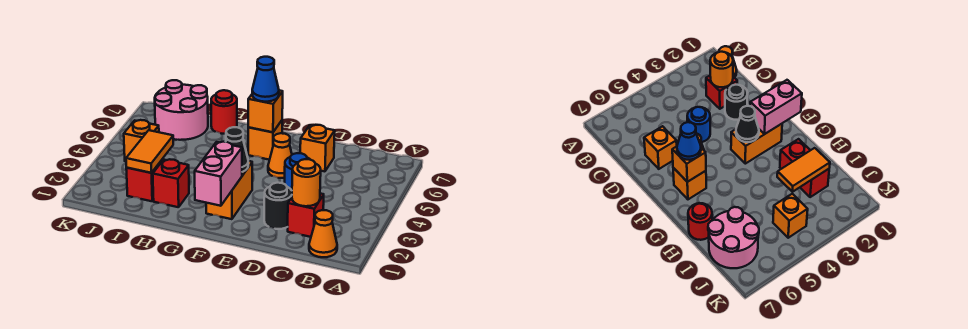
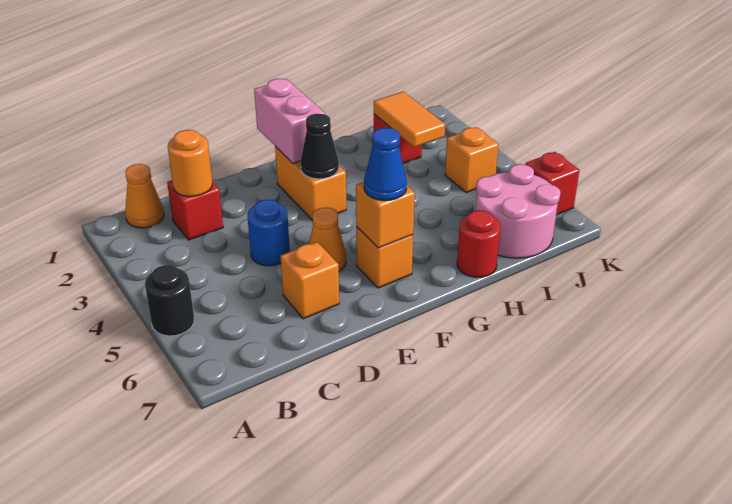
black 1x1 round brick [264,183,292,229] -> black 1x1 round brick moved to [145,265,194,336]
red 1x1 brick [153,159,189,207] -> red 1x1 brick moved to [525,152,579,215]

